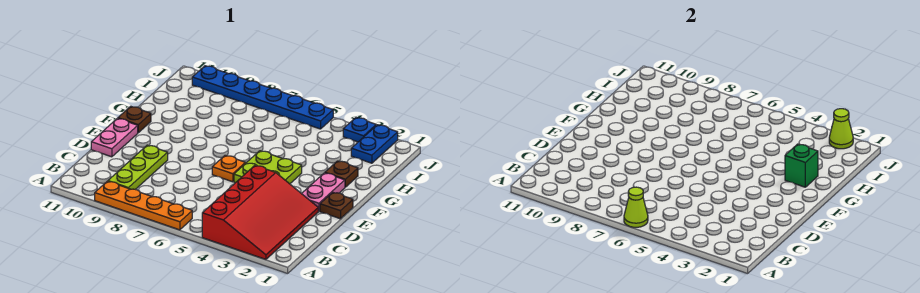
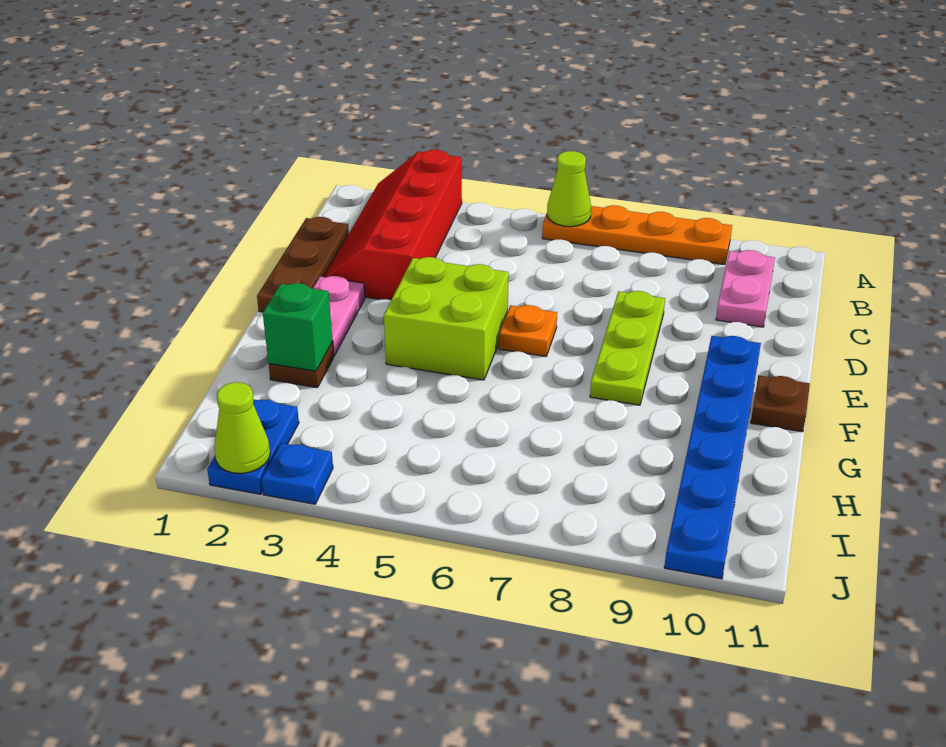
red 3x4 slope [202,166,318,260] -> red 2x4 slope [324,150,462,300]
lime 1x3 plate [108,145,168,189] -> lime 1x3 plate moved to [590,291,665,405]
pink 1x2 plate [91,118,138,157] -> pink 1x2 plate moved to [716,250,775,327]
brown 1x1 plate [320,192,353,219] -> brown 1x3 plate [257,217,349,312]
lime 2x2 plate [234,151,302,184] -> lime 2x2 brick [384,257,509,380]
blue 1x6 plate [192,66,333,129] -> blue 1x6 plate turned to [664,336,761,579]

